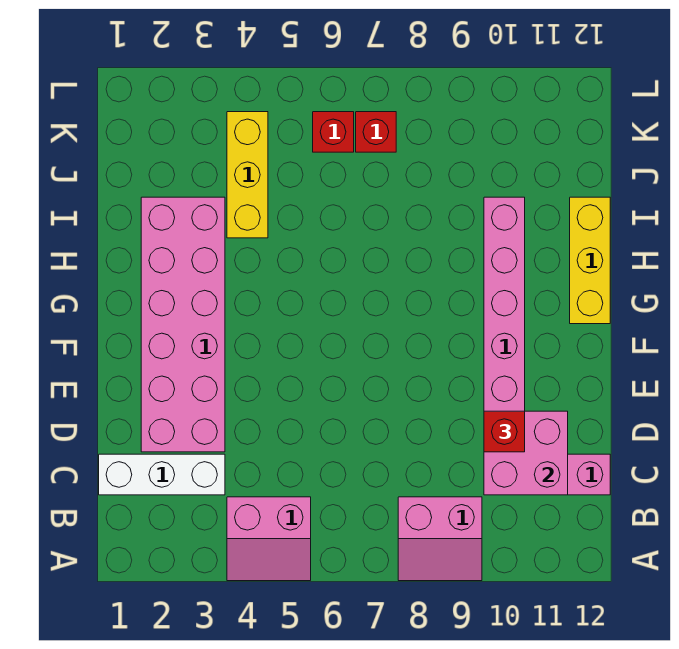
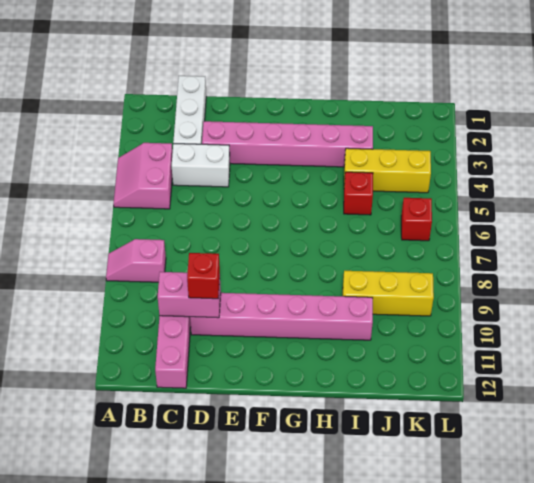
pink 2x2 slope [398,497,482,581] -> pink 1x2 slope [106,239,166,282]
none -> white 1x2 brick [172,144,230,187]
pink 2x2 brick [484,411,568,495] -> pink 1x2 brick [158,272,221,318]
pink 2x6 brick [141,197,225,452] -> pink 1x6 brick [202,121,373,167]
yellow 1x3 brick [570,197,610,324] -> yellow 1x3 brick moved to [343,271,434,316]
red 1x1 brick [356,112,396,152] -> red 1x1 brick moved to [344,172,373,215]

